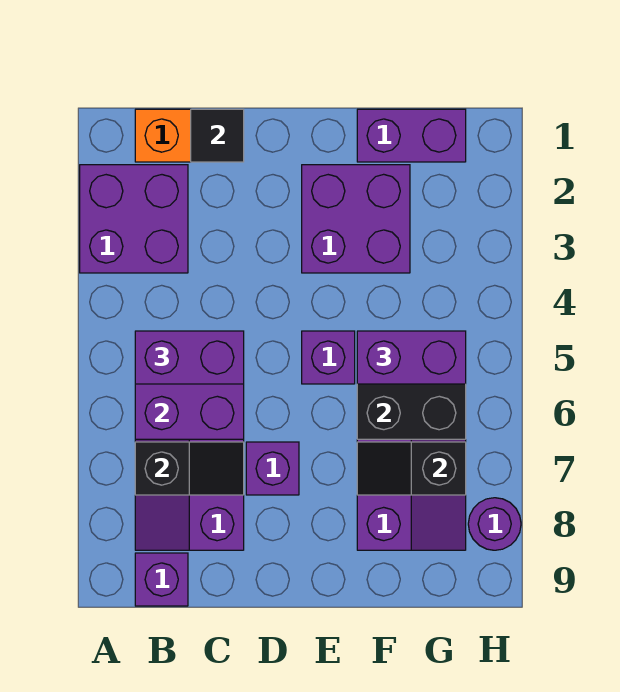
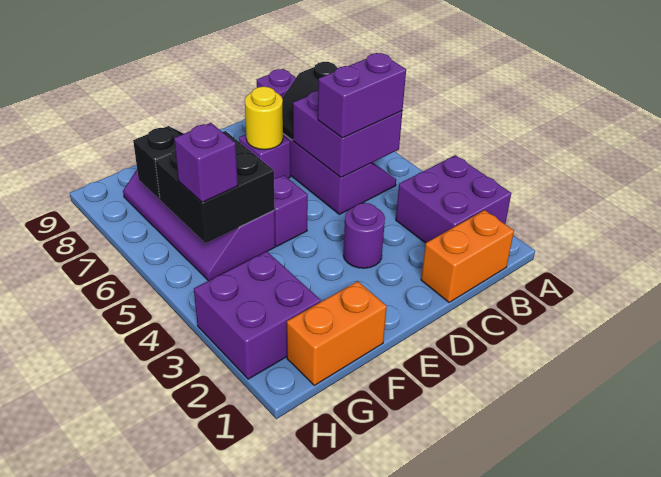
black 1x1 tile [191,109,244,162] -> none
none -> yellow 1x1 round brick [245,87,283,150]
purple 2x2 brick [302,165,410,273] -> purple 2x2 brick moved to [194,251,321,379]
purple 1x2 brick [357,109,466,162] -> orange 1x2 brick [287,281,387,385]
purple 1x2 brick [357,331,466,384] -> purple 1x1 brick [174,123,238,202]
purple 1x1 round brick [468,498,521,550] -> purple 1x1 round brick moved to [343,203,385,268]

